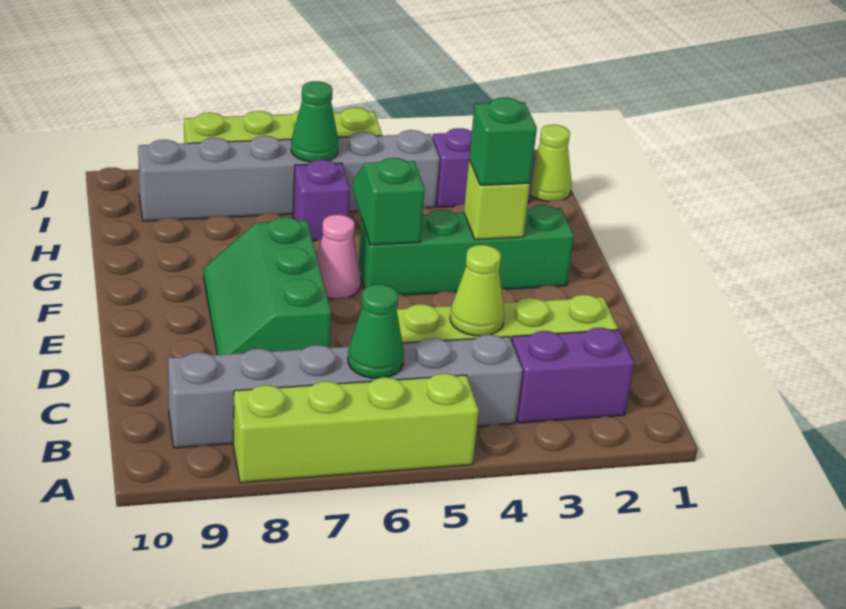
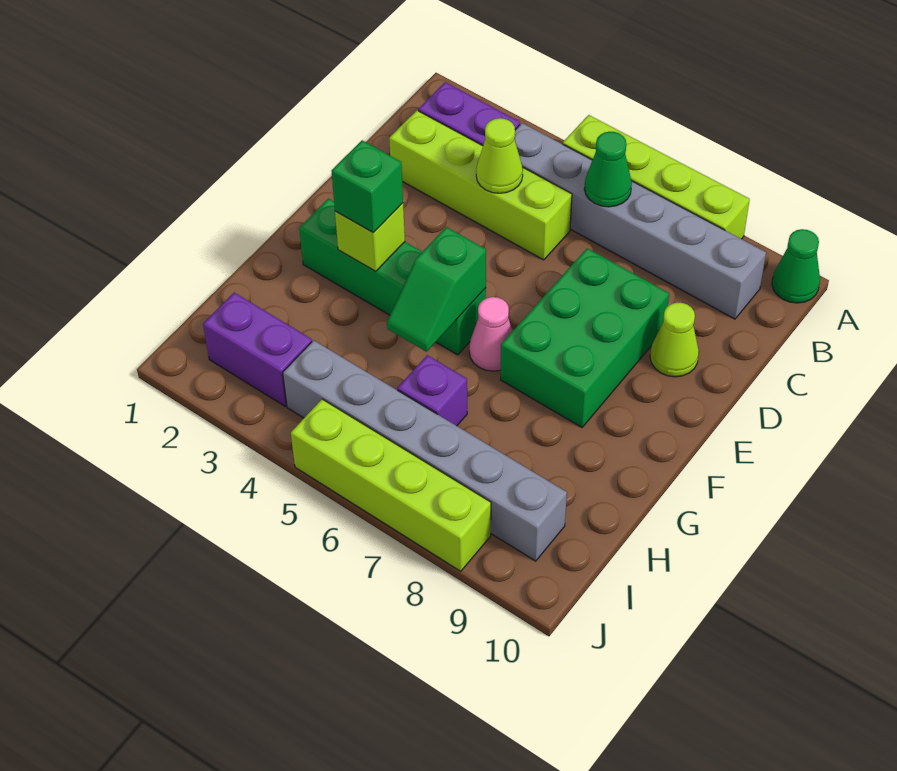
green 2x3 slope [204,217,331,355] -> green 2x3 brick [501,248,669,427]
lime 1x1 cone [530,125,572,202] -> lime 1x1 cone moved to [650,302,699,377]
green 1x1 cone [291,81,338,162] -> green 1x1 cone moved to [772,229,820,303]

